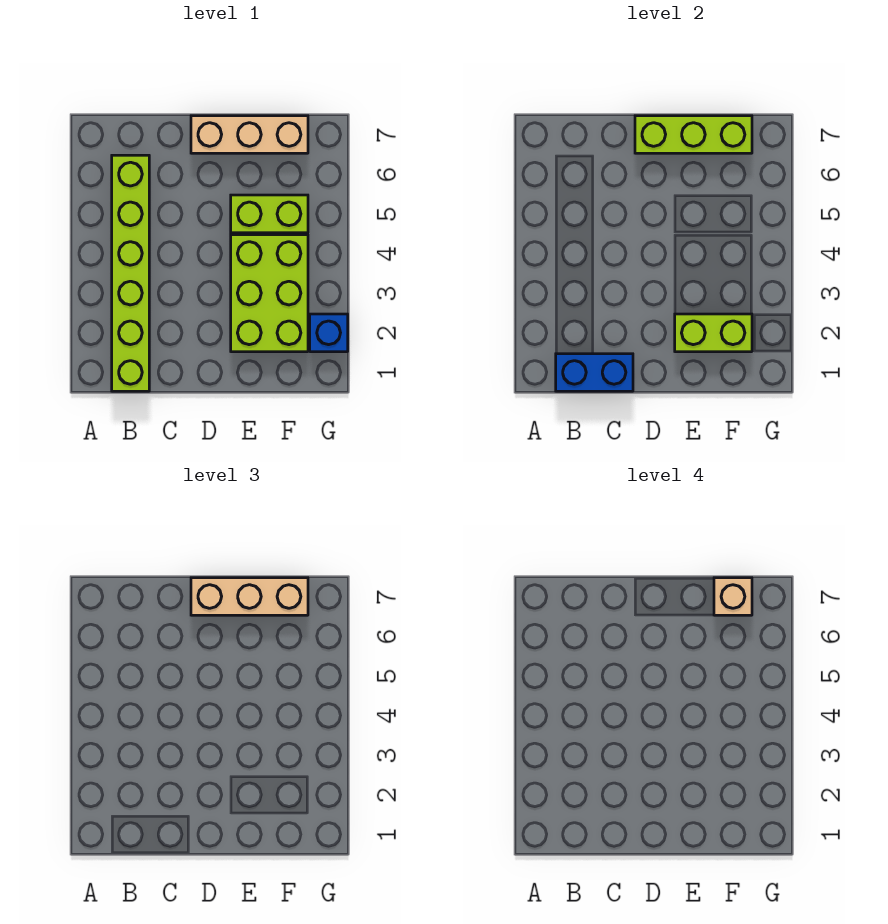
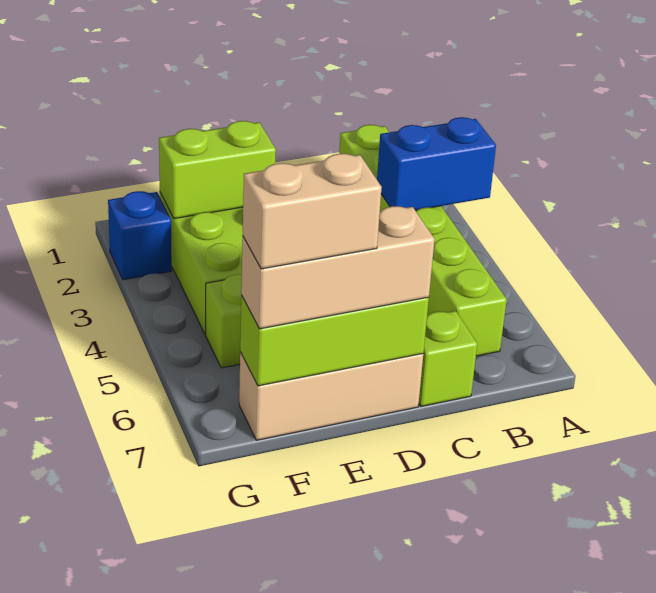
blue 1x2 brick [556,354,633,391] -> blue 1x2 brick moved to [377,117,496,210]
none -> lime 1x1 brick [419,311,477,407]
tan 1x1 brick [714,578,752,615] -> tan 1x2 brick [243,154,382,269]

